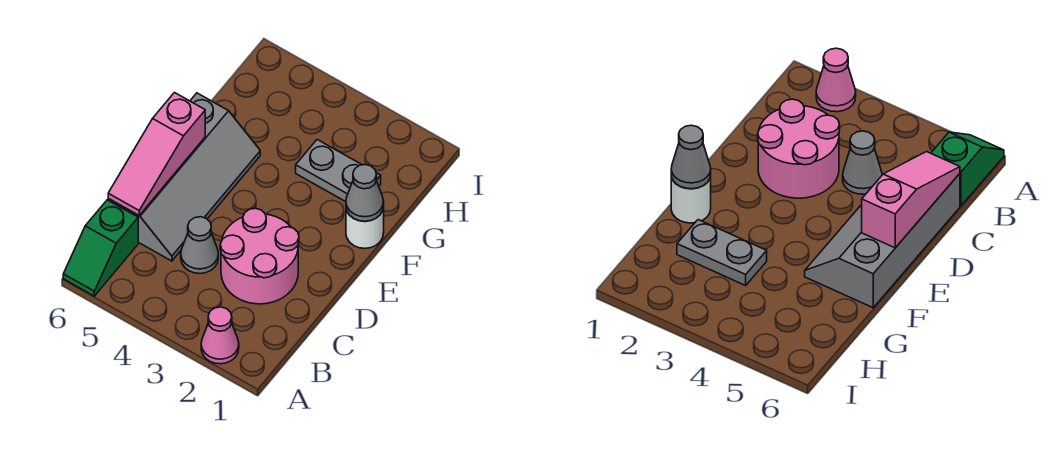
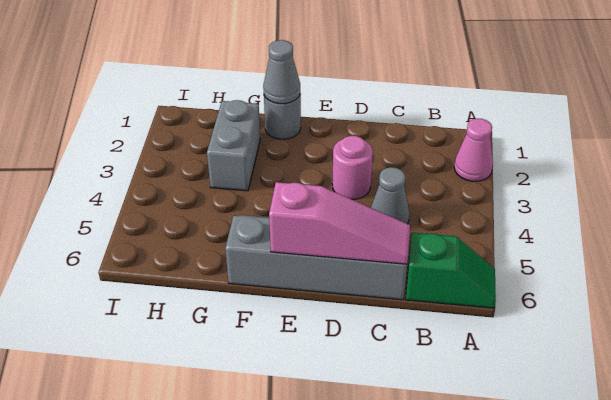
pink 2x2 round brick [220,208,299,304] -> pink 1x1 round brick [332,136,373,199]
white 1x1 round brick [346,206,384,248] -> grey 1x1 round brick [264,94,301,139]
grey 1x2 plate [296,140,381,202] -> grey 1x2 brick [207,100,260,191]

